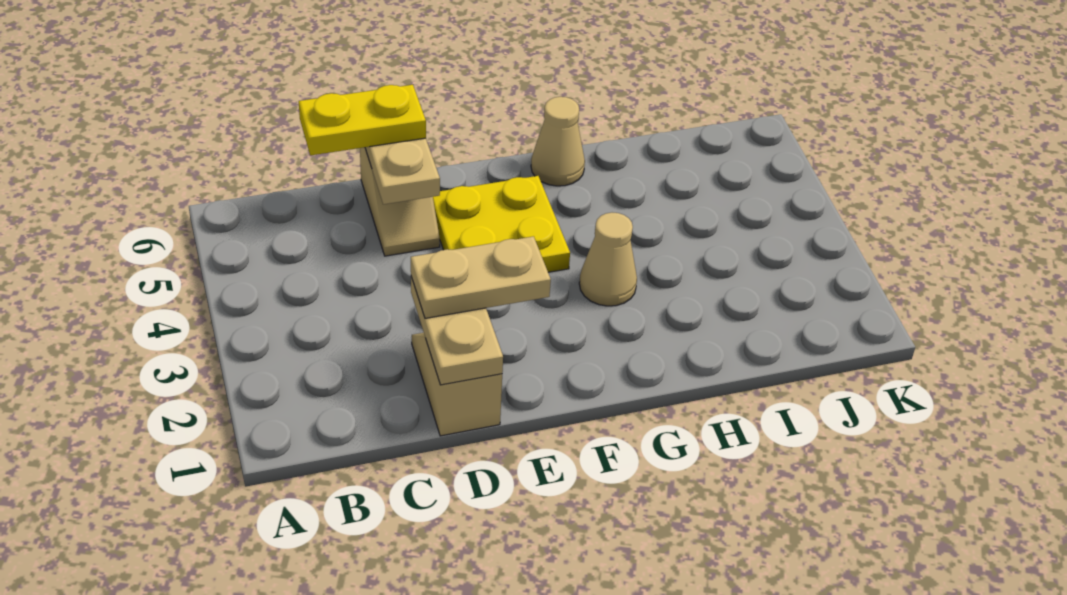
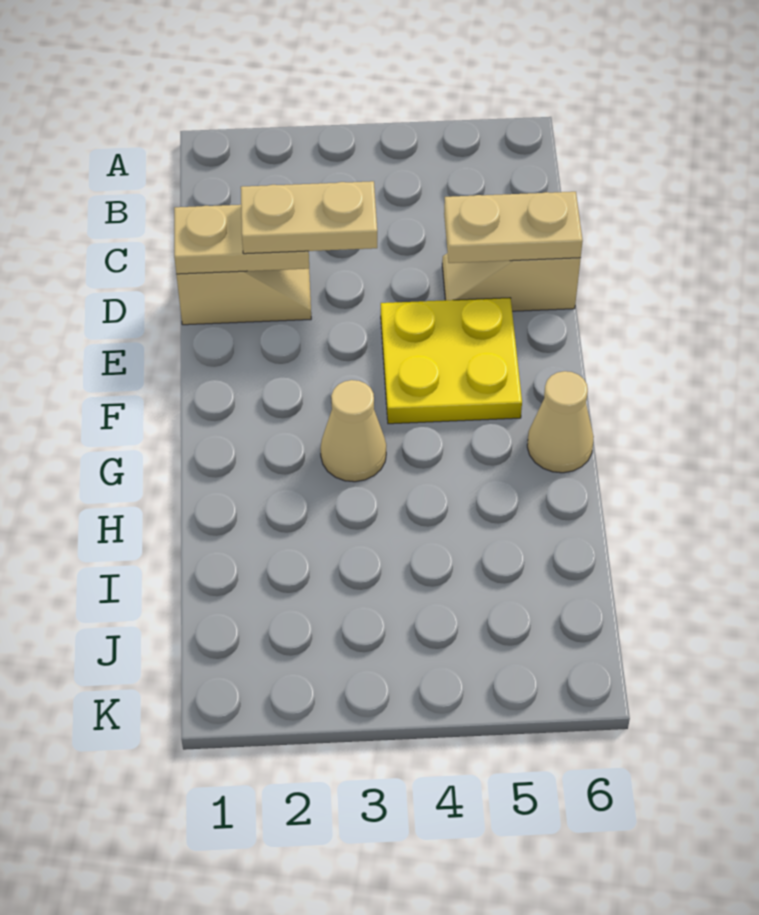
yellow 1x2 plate [299,85,426,155] -> none
tan 1x2 plate [411,236,551,318] -> tan 1x2 plate turned to [241,181,377,254]

